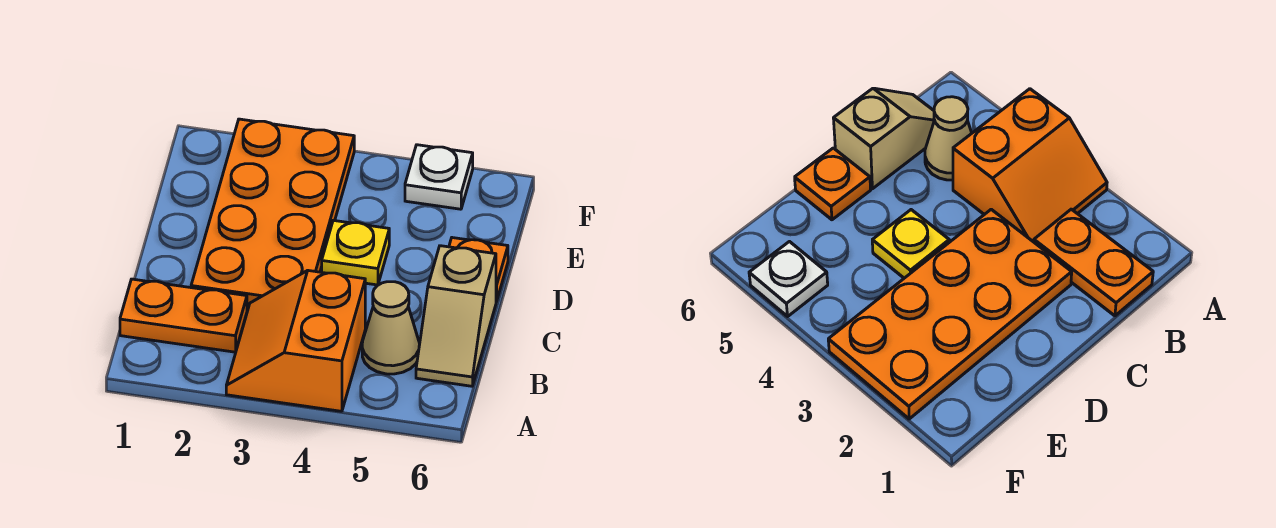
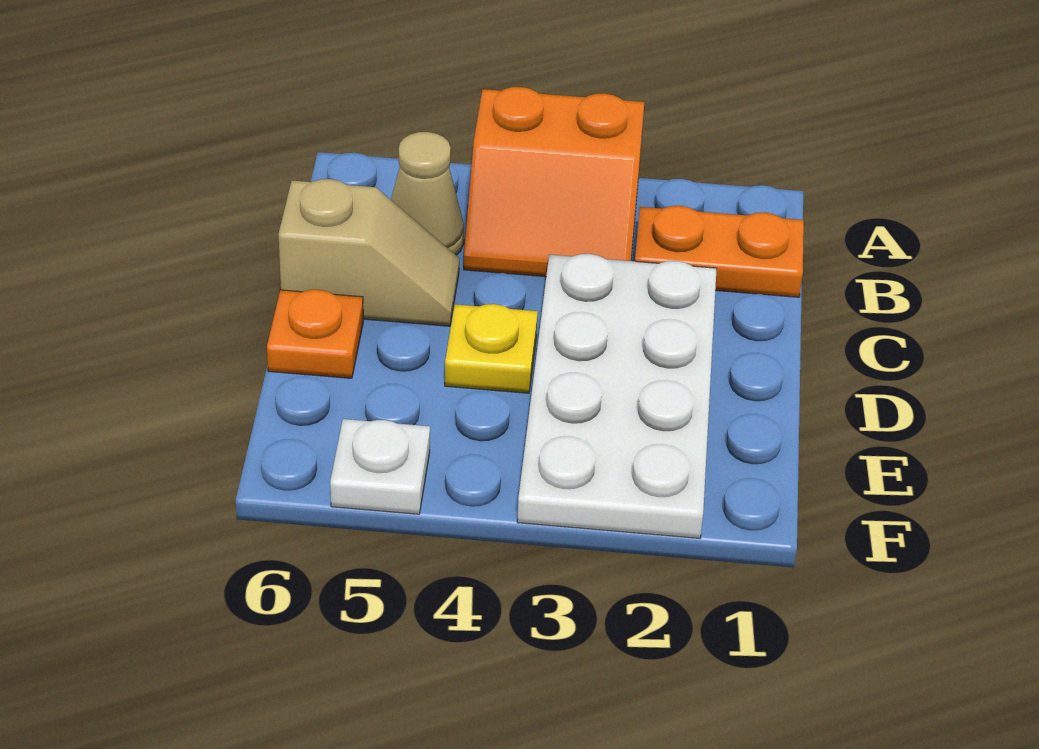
orange 2x2 slope [226,271,365,411] -> orange 2x2 slope turned to [464,87,644,277]
tan 1x2 slope [416,246,496,386] -> tan 1x2 slope turned to [278,179,459,326]
orange 2x4 plate [191,119,354,310] -> white 2x4 plate [517,254,717,538]

